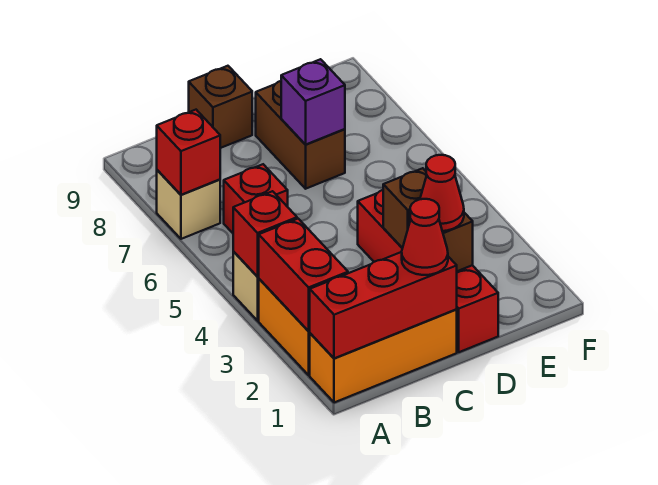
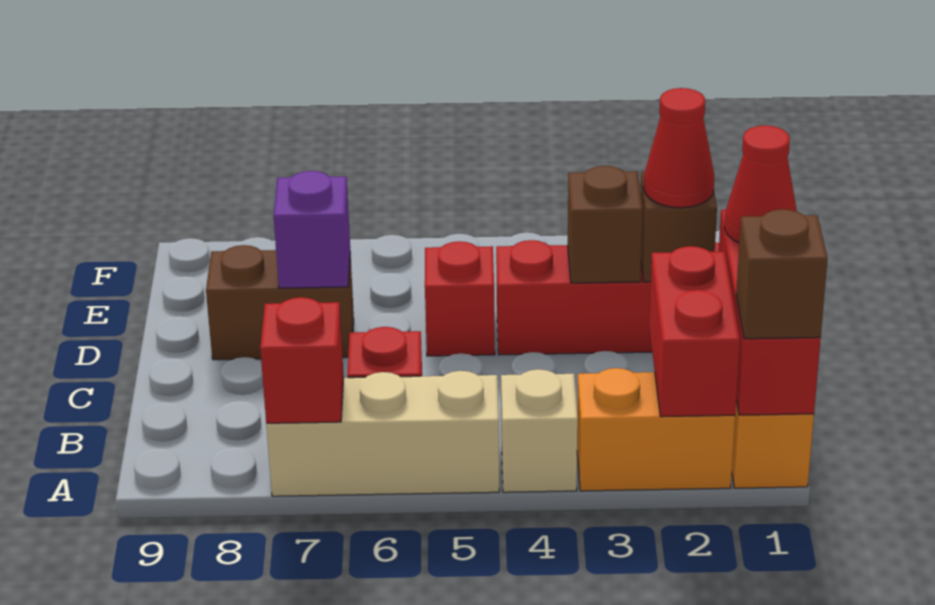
red 1x2 brick [259,219,348,331] -> red 1x2 brick turned to [649,246,740,417]
red 1x1 brick [233,191,297,276] -> red 1x1 brick moved to [425,241,495,356]
tan 1x1 brick [157,170,220,239] -> tan 1x3 brick [266,371,499,496]
brown 1x1 brick [189,66,252,148] -> brown 1x1 brick moved to [736,209,828,339]

